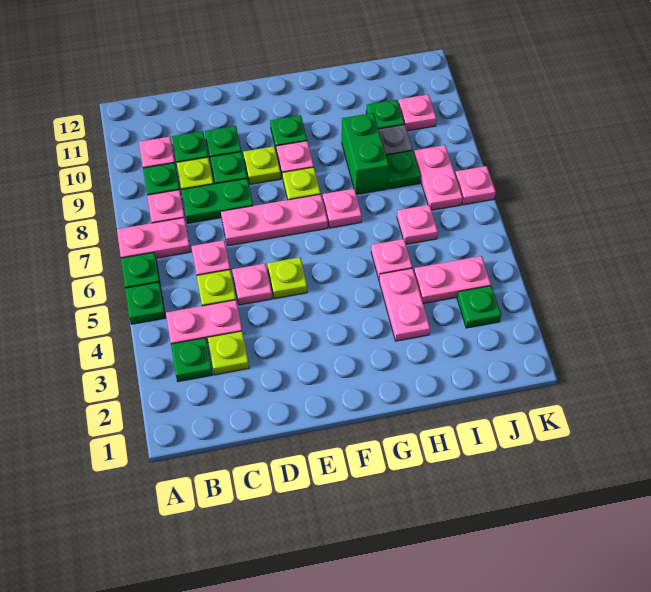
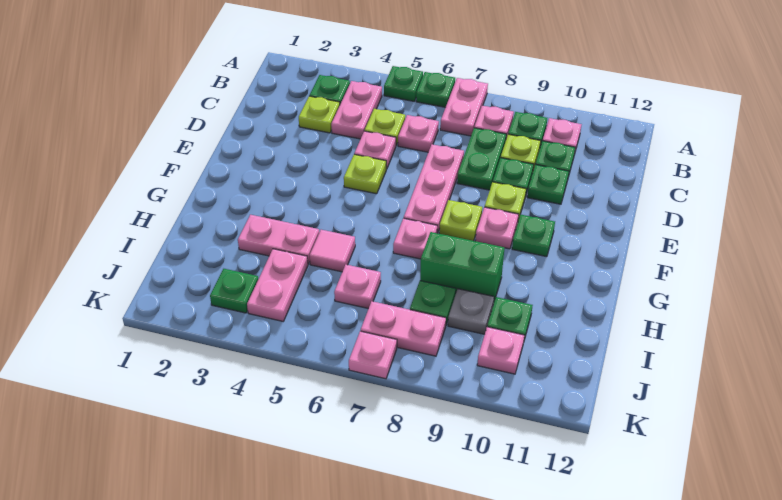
pink 1x1 plate [371,239,412,279] -> pink 1x1 tile [310,230,355,272]

